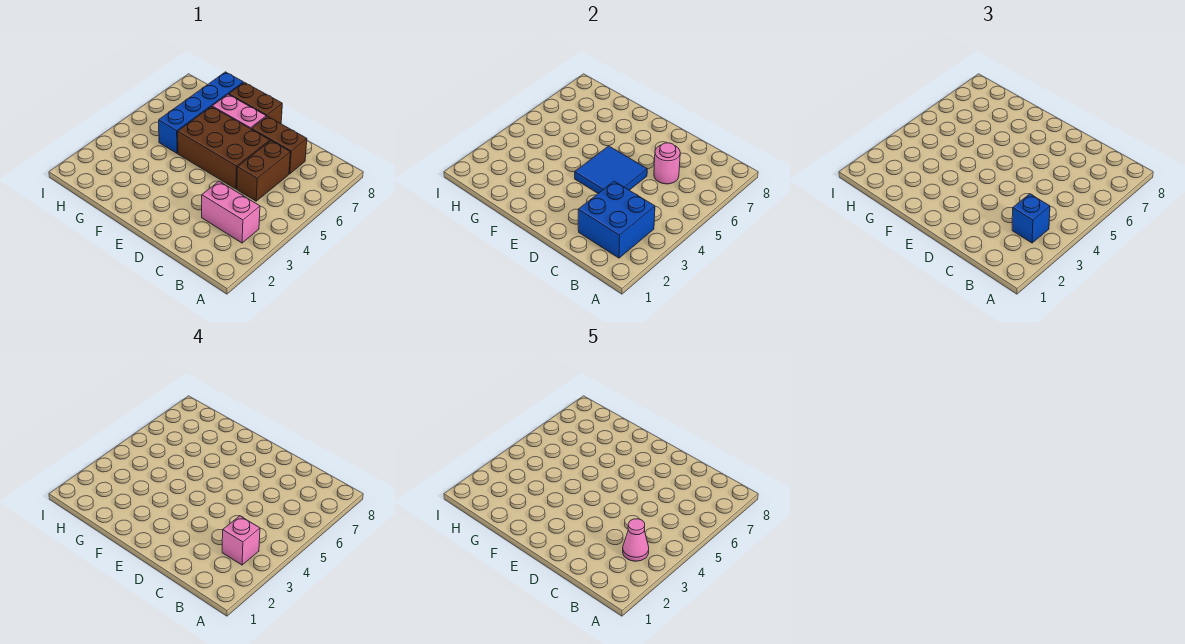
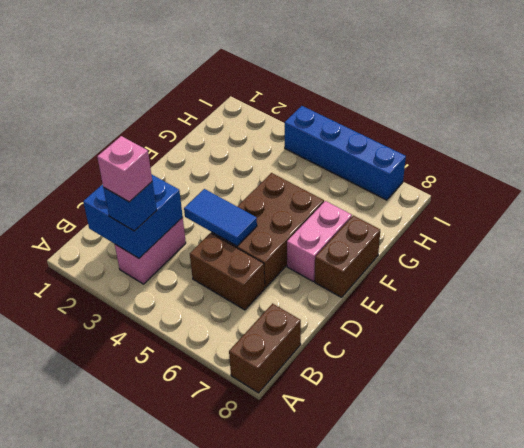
pink 1x1 cone [623,519,649,561] -> none
pink 1x1 round brick [654,143,680,184] -> none
brown 1x2 brick [252,116,307,174] -> brown 1x2 brick moved to [229,304,301,393]
blue 2x2 tile [575,146,647,193] -> blue 1x2 tile [184,189,257,246]
blue 1x4 brick [159,72,243,153] -> blue 1x4 brick moved to [285,106,406,200]

